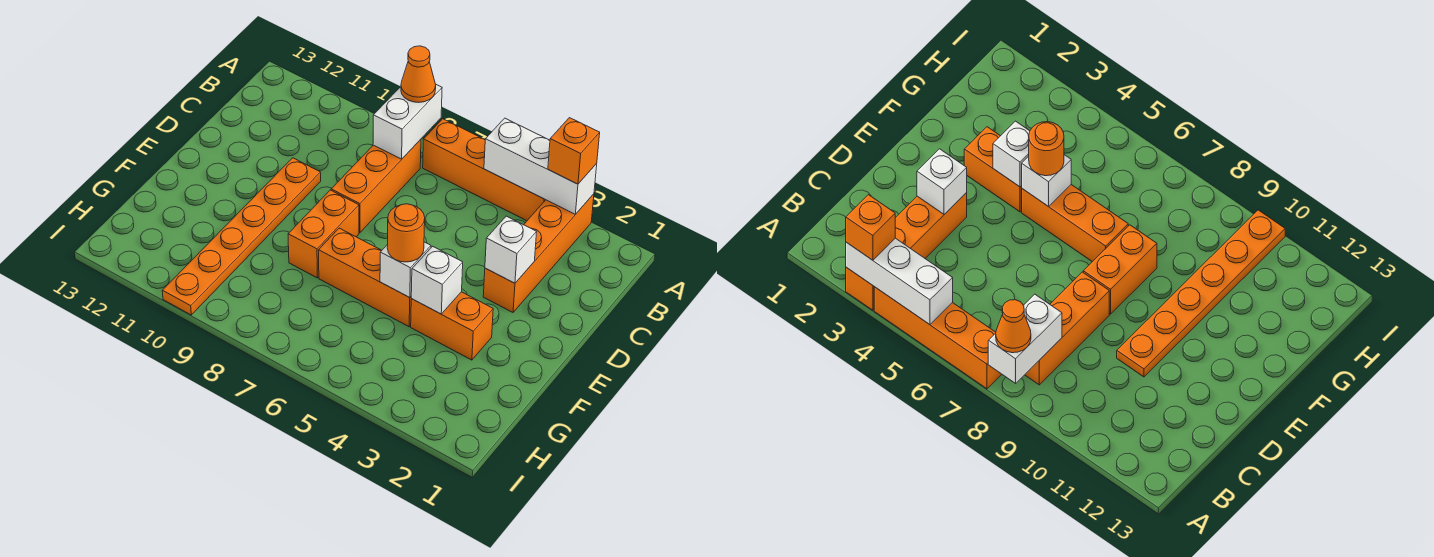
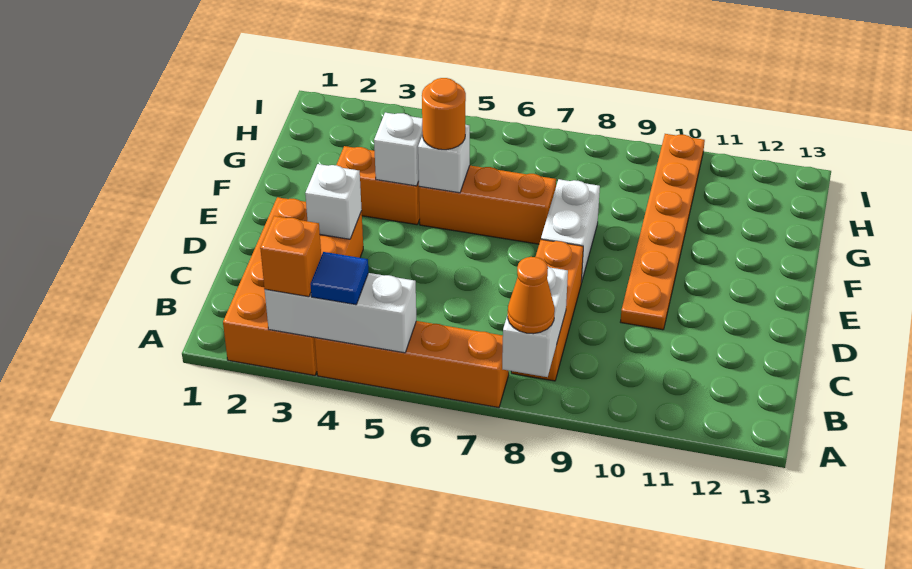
orange 1x4 brick [483,194,594,312] -> orange 2x4 brick [223,197,363,376]
none -> blue 1x1 tile [310,252,369,305]
orange 1x2 brick [288,190,359,278] -> white 1x2 brick [541,179,600,283]

